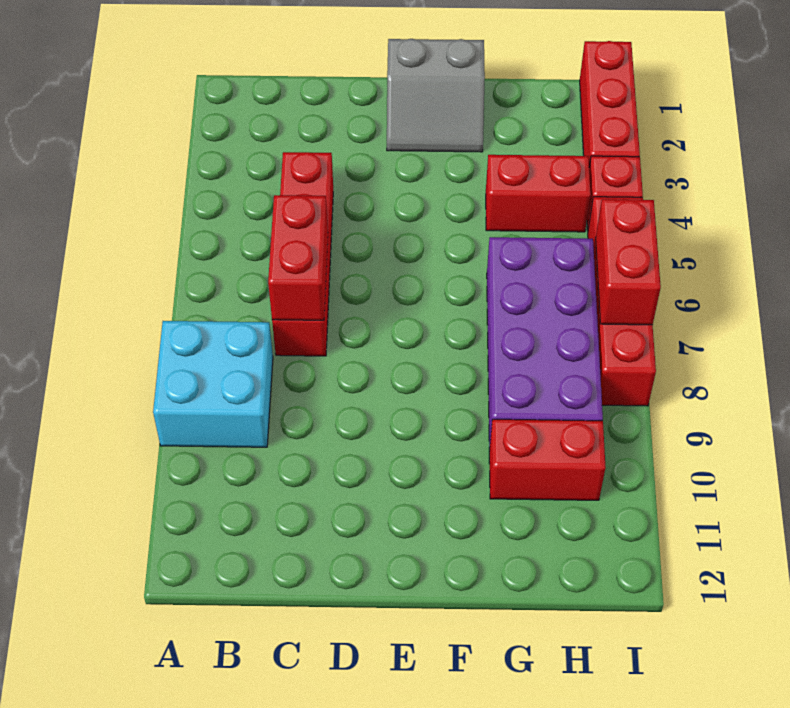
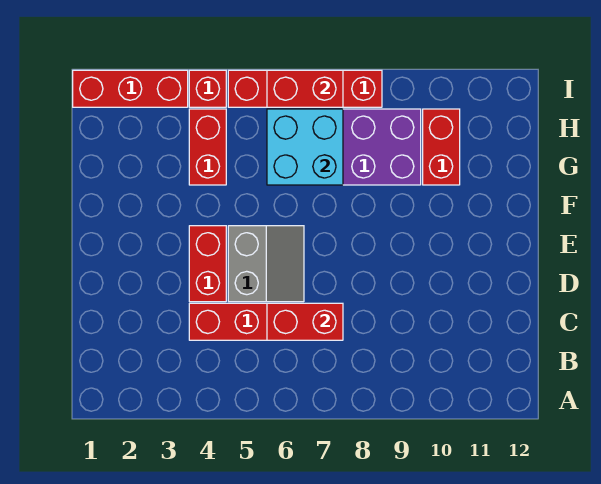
cyan 2x2 brick [153,321,273,447] -> cyan 2x2 brick moved to [267,109,343,185]
none -> red 1x2 brick [189,226,226,302]
grey 2x2 slope [387,39,485,152] -> grey 2x2 slope moved to [228,226,304,302]

